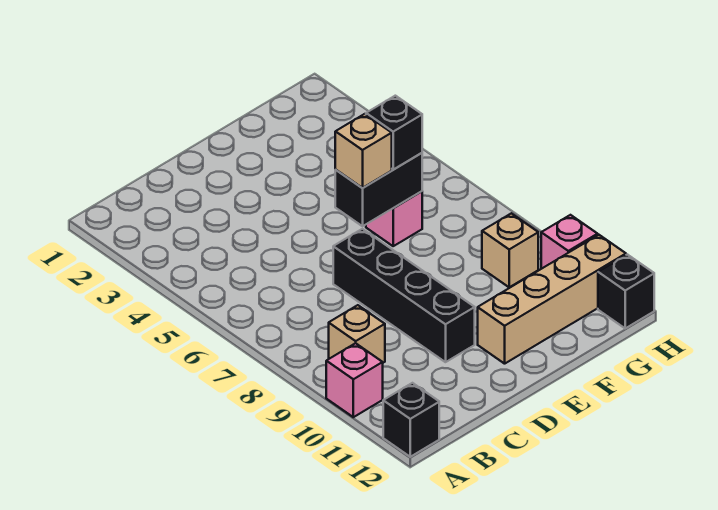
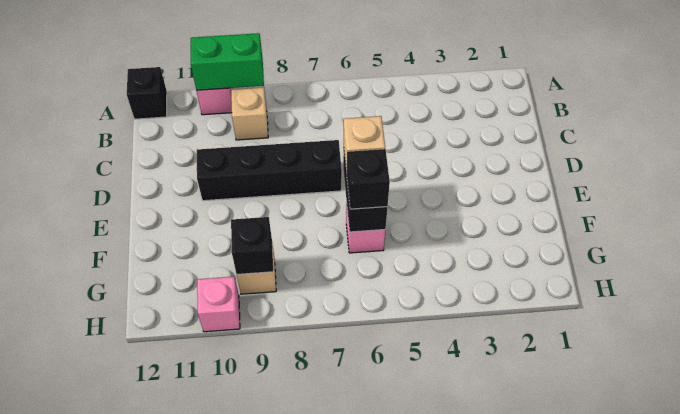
none -> green 1x2 brick [191,33,264,90]
tan 1x4 brick [478,235,626,364] -> none
black 1x1 brick [598,254,654,328] -> black 1x1 brick moved to [231,217,274,274]

